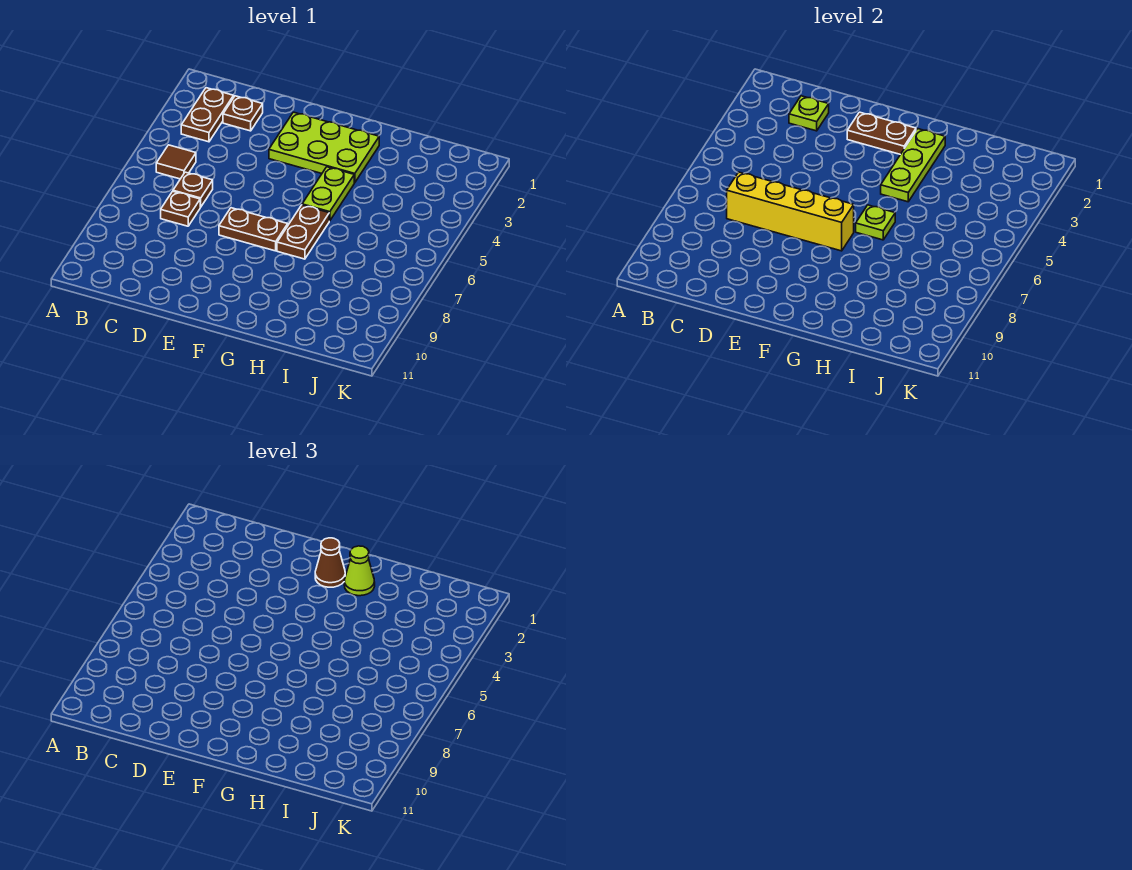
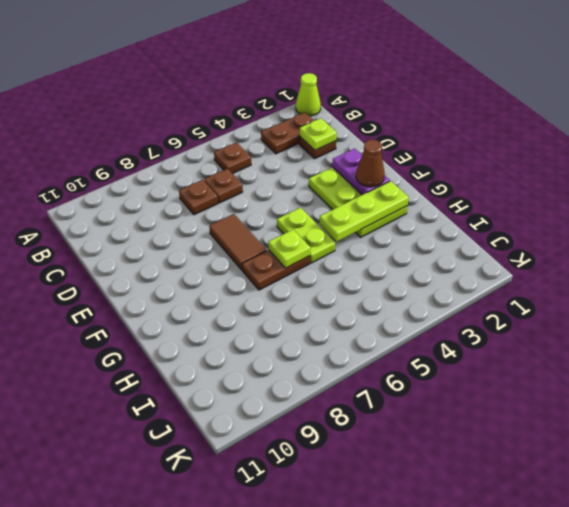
brown 1x1 tile [156,145,196,179] -> brown 1x1 plate [214,142,251,174]
yellow 1x4 brick [727,172,854,251] -> none
brown 1x2 plate [847,112,916,154] -> purple 1x2 plate [332,148,390,195]
brown 1x2 plate [219,208,288,251] -> brown 1x2 tile [209,214,266,270]
lime 1x1 cone [344,546,375,596] -> lime 1x1 cone moved to [296,73,321,116]
lime 1x2 plate [302,167,354,221] -> lime 1x2 plate turned to [277,208,335,263]

